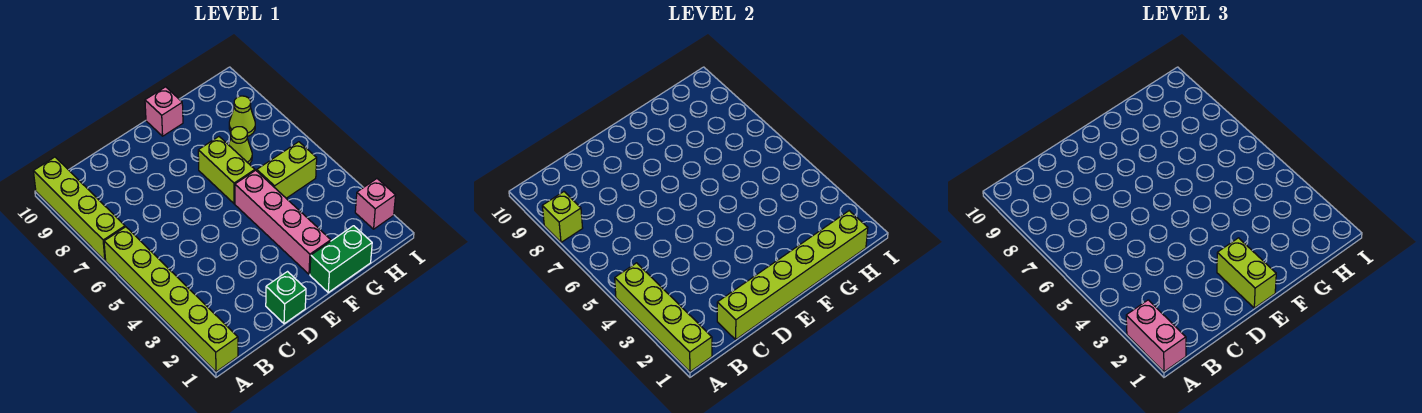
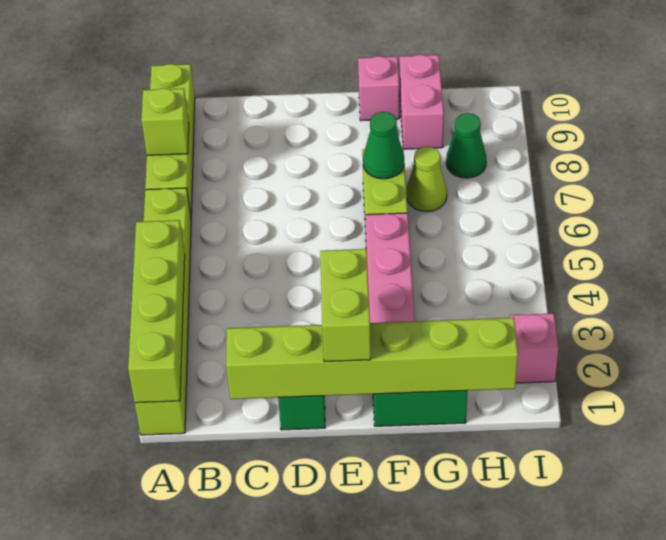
pink 1x2 brick [1126,300,1186,372] -> pink 1x2 brick moved to [399,55,444,149]
none -> green 1x1 cone [363,112,404,179]
lime 1x2 brick [257,142,317,198] -> none
lime 1x1 cone [229,96,255,137] -> green 1x1 cone [446,113,486,178]

